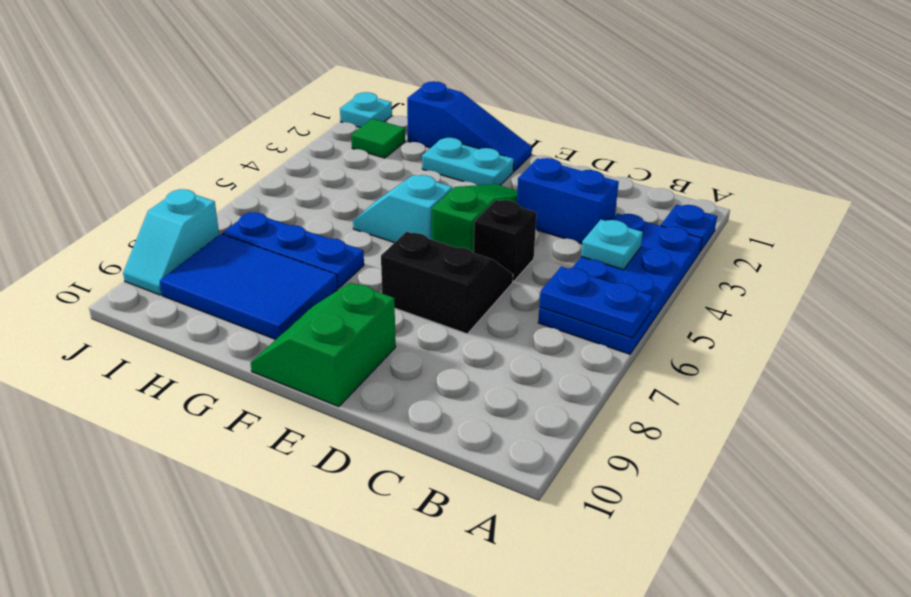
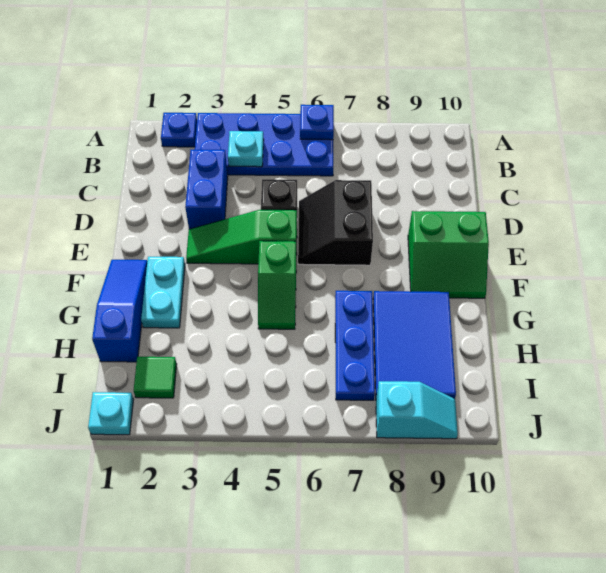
blue 1x2 plate [539,267,653,338] -> blue 1x1 plate [300,105,334,140]
cyan 1x2 slope [353,175,452,243] -> green 1x2 slope [258,241,296,329]

